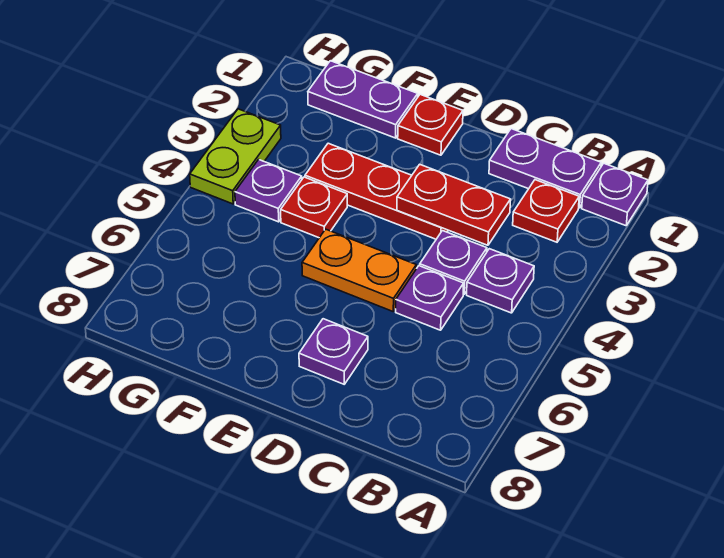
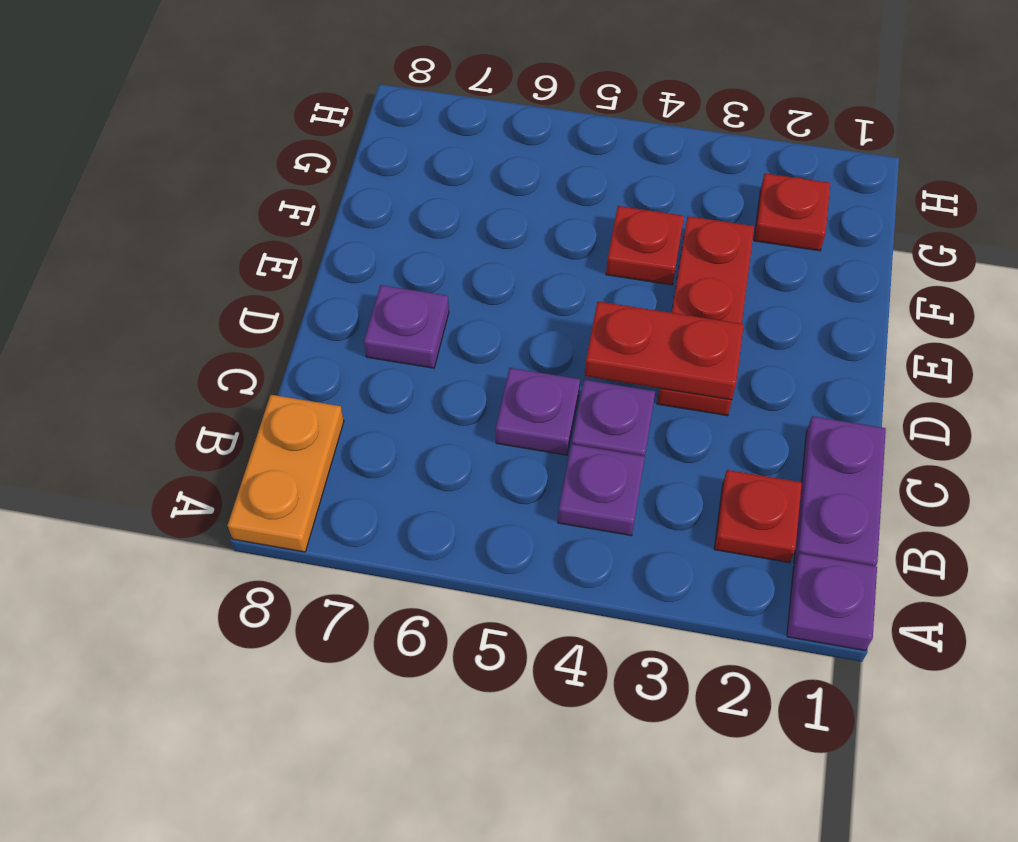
red 1x2 plate [397,164,511,245] -> red 1x2 plate turned to [585,302,744,400]
orange 1x2 plate [302,229,416,311] -> orange 1x2 plate moved to [227,395,344,552]
red 1x1 plate [398,94,463,155] -> red 1x1 plate moved to [754,173,830,251]
purple 1x2 plate [308,61,418,138] -> none
purple 1x1 plate [235,160,302,222] -> none
lime 1x2 plate [190,109,281,204] -> none

